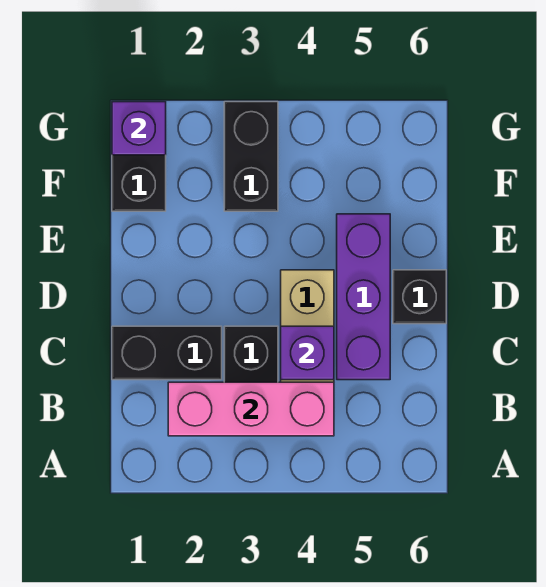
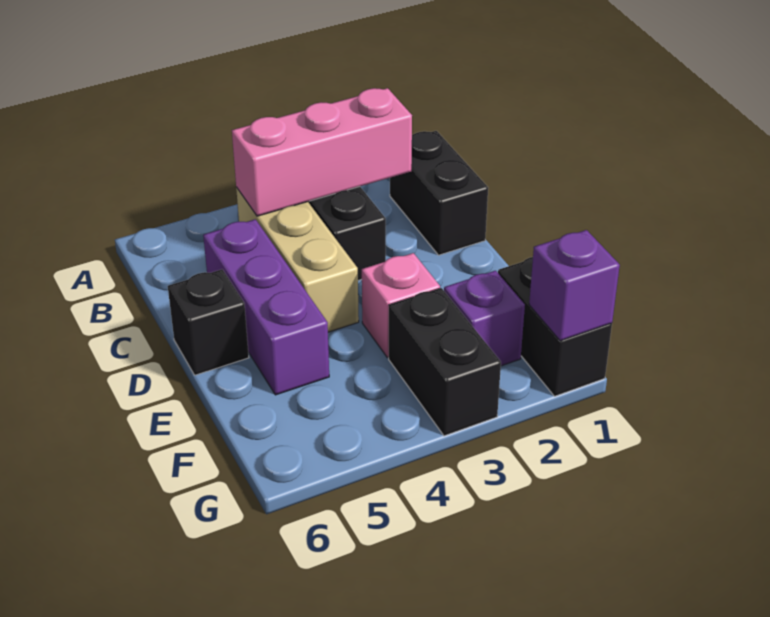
black 1x2 brick [112,326,222,380] -> black 1x2 brick turned to [390,131,488,255]
purple 1x1 brick [281,326,334,380] -> purple 1x1 brick moved to [444,271,525,366]
none -> pink 1x1 brick [362,253,440,358]

